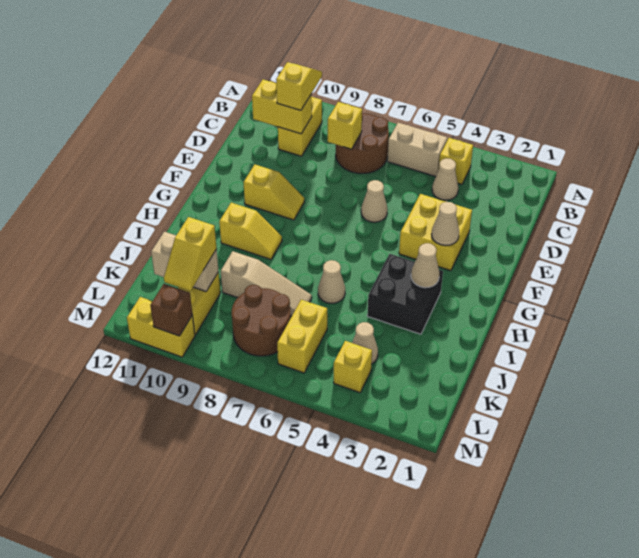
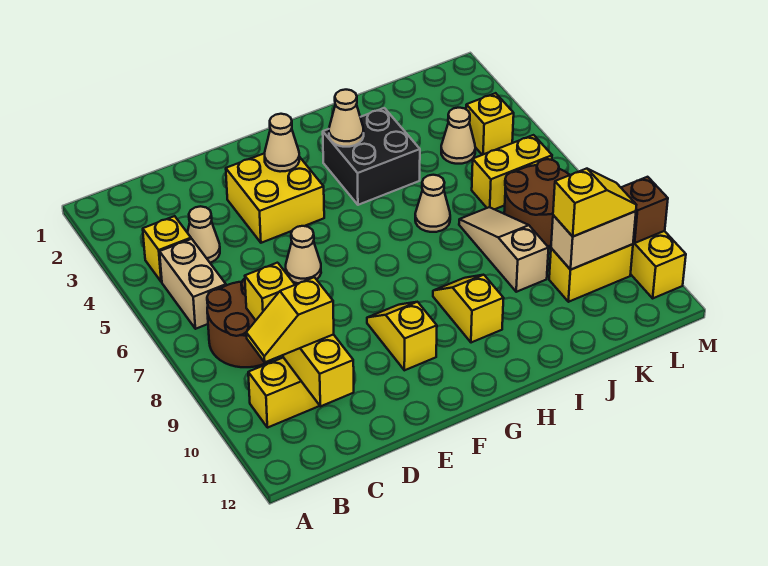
tan 1x2 brick [151,232,219,291] -> tan 1x2 brick turned to [551,211,636,270]

